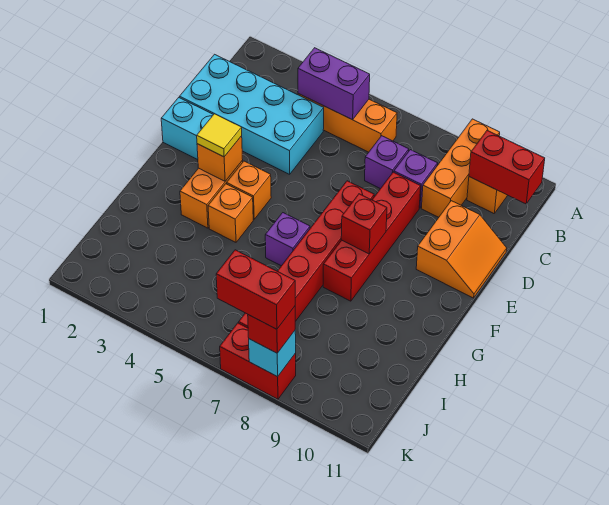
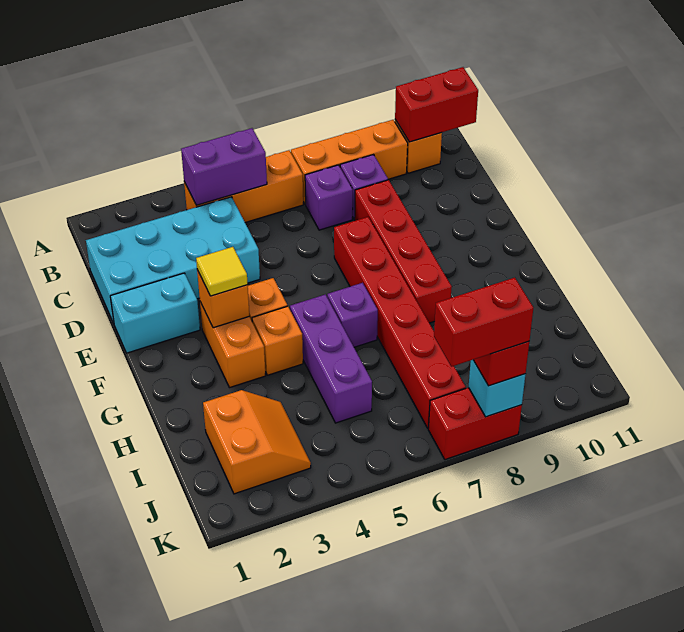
orange 1x3 brick [421,119,500,217] -> orange 1x3 brick turned to [291,120,408,204]
orange 2x2 slope [416,201,507,298] -> orange 2x2 slope moved to [203,390,311,494]
red 1x1 brick [341,194,387,254] -> none
none -> purple 1x3 brick [290,294,372,423]

